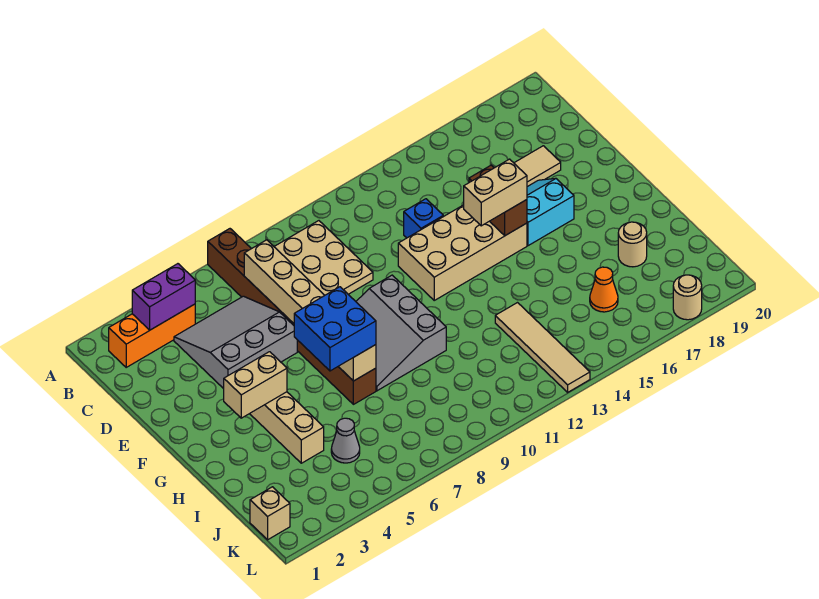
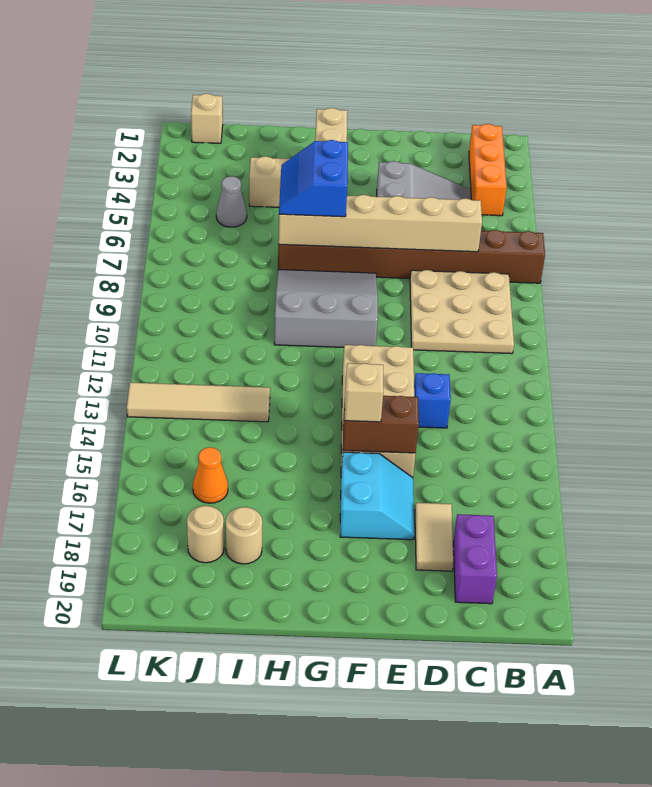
purple 1x2 brick [132,264,195,330] -> purple 1x2 brick moved to [453,514,497,604]
tan 1x2 brick [464,159,527,226] -> tan 1x1 brick [345,363,383,422]
blue 2x2 brick [294,287,376,371] -> blue 2x2 slope [279,140,348,217]
tan 1x1 round brick [673,275,702,320] -> tan 1x1 round brick moved to [187,506,224,563]

